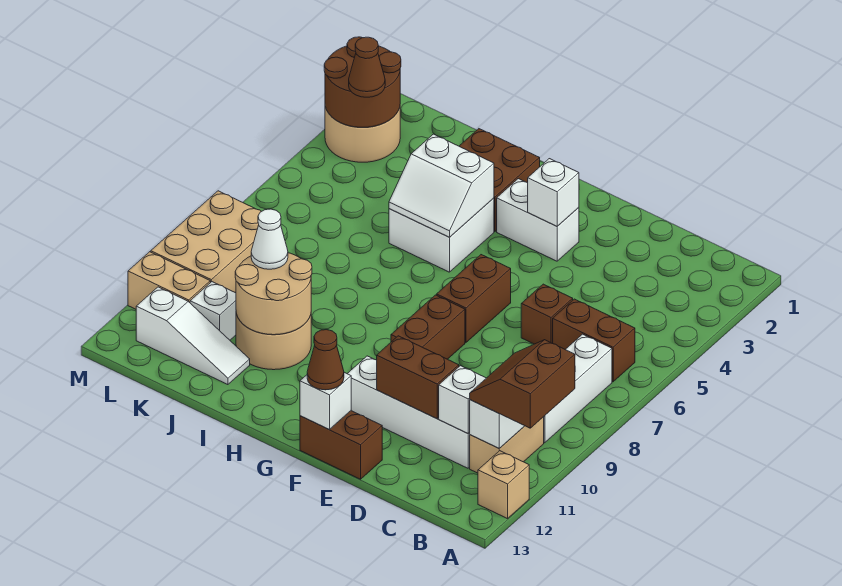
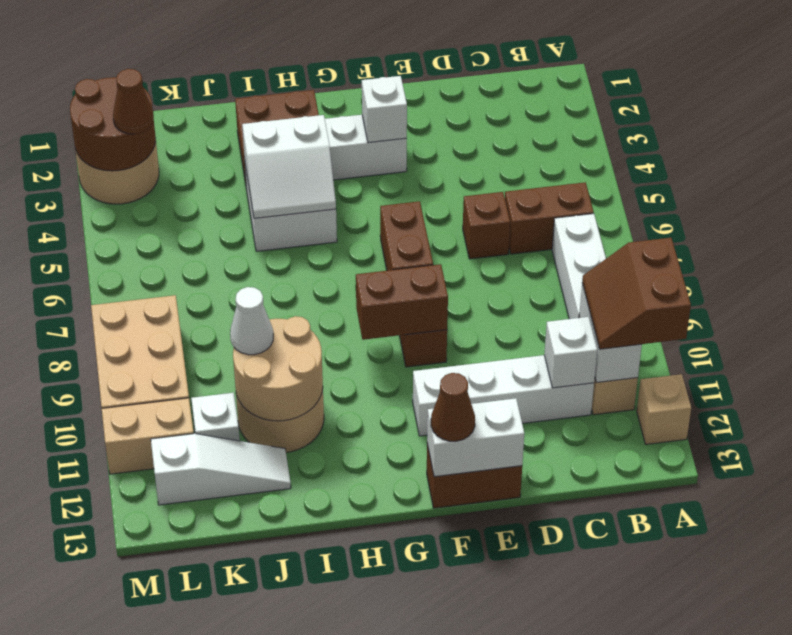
brown 1x2 brick [377,336,459,419] -> brown 1x2 brick moved to [356,264,448,340]
white 1x1 brick [300,372,351,429] -> white 1x2 brick [427,398,524,477]

